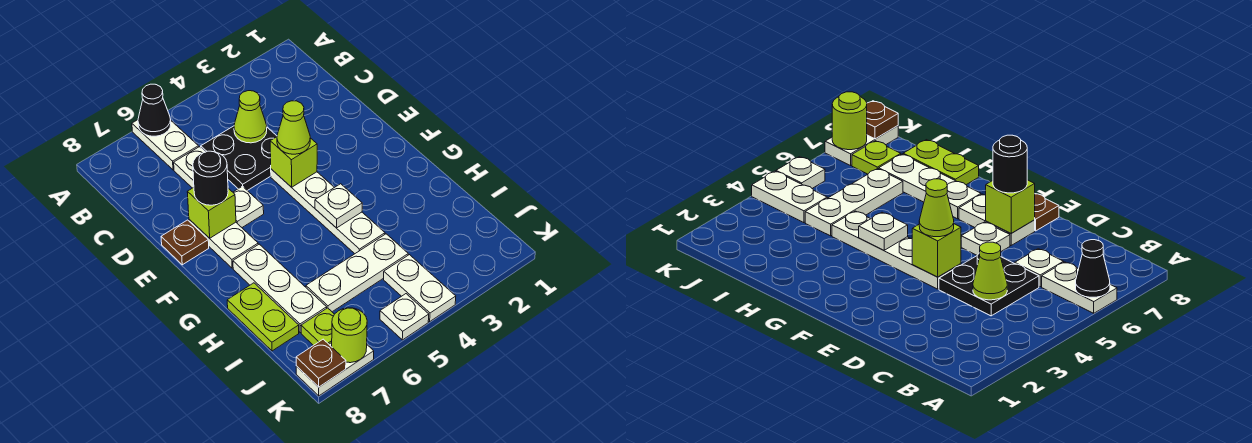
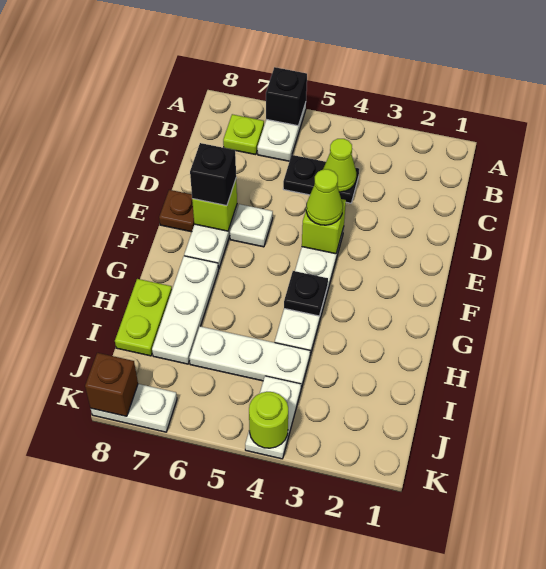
black 1x1 cone [138,84,171,136] -> black 1x1 brick [266,67,307,126]
black 2x2 plate [201,126,277,191] -> black 1x2 plate [283,155,359,203]
white 1x1 plate [174,147,205,188] -> none
black 1x1 round brick [193,151,228,205] -> black 1x1 brick [190,143,236,206]
white 1x1 plate [315,184,362,228] -> black 1x1 plate [284,271,328,316]
lime 1x1 plate [301,308,334,345] -> lime 1x1 plate moved to [223,114,264,155]
white 1x1 plate [380,294,429,340] -> none
lime 1x1 round brick [332,308,367,363] -> lime 1x1 round brick moved to [249,392,288,448]
brown 1x1 plate [296,339,346,387] -> brown 1x1 brick [85,353,138,416]

